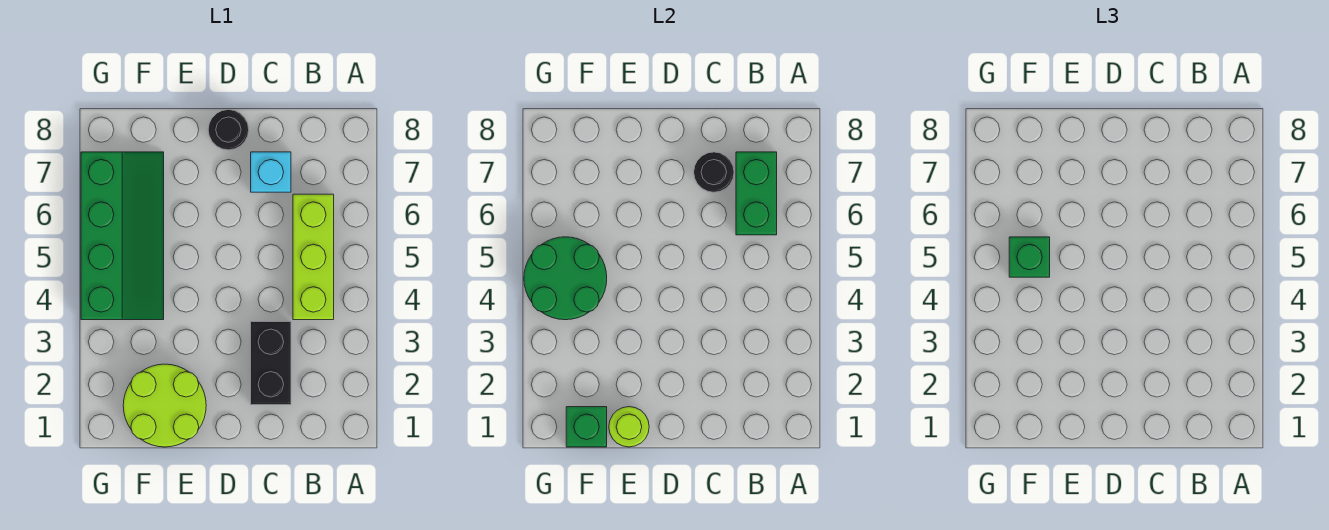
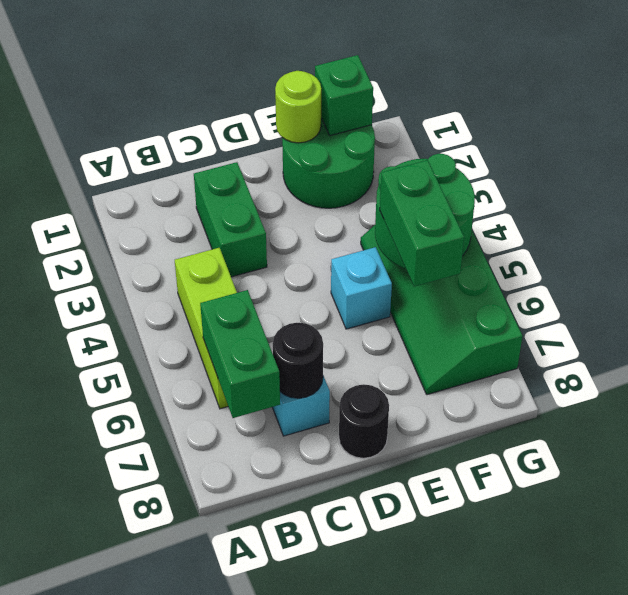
black 1x2 brick [251,322,291,405] -> green 1x2 brick [194,162,267,277]
lime 2x2 round brick [123,364,206,447] -> green 2x2 round brick [282,118,375,208]
none -> cyan 1x1 brick [331,247,392,329]
green 1x1 brick [1009,237,1050,277] -> green 1x2 brick [380,160,464,286]

